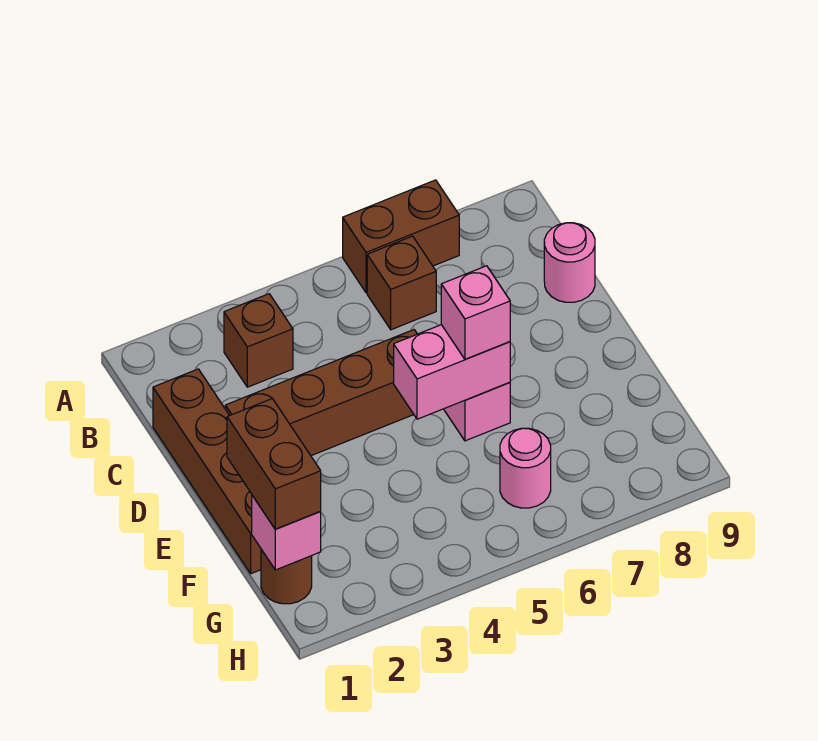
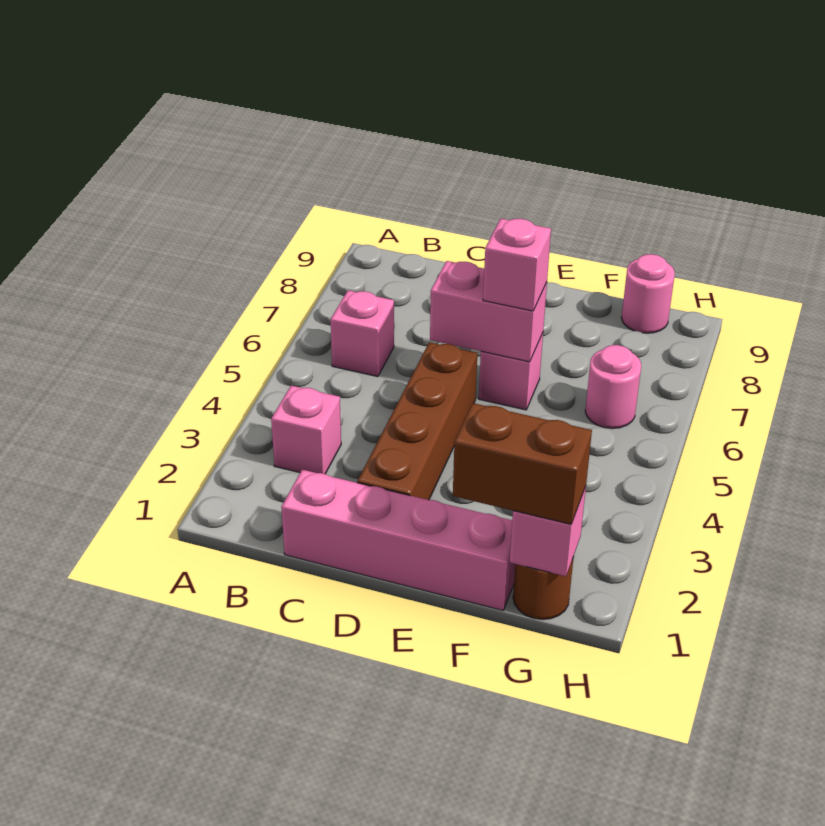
brown 1x2 brick [343,180,459,293] -> none
brown 1x1 brick [224,294,293,387] -> pink 1x1 brick [271,385,341,474]
brown 1x1 brick [367,236,436,330] -> pink 1x1 brick [331,290,394,377]
brown 1x4 brick [153,369,261,574] -> pink 1x4 brick [281,470,515,610]
pink 1x1 round brick [544,223,595,302] -> pink 1x1 round brick moved to [622,254,675,333]
pink 1x2 brick [394,325,510,419] -> pink 1x2 brick turned to [430,261,547,362]

